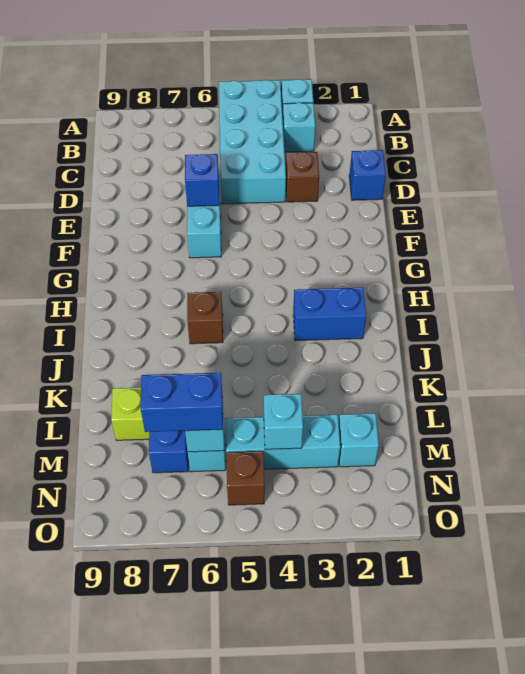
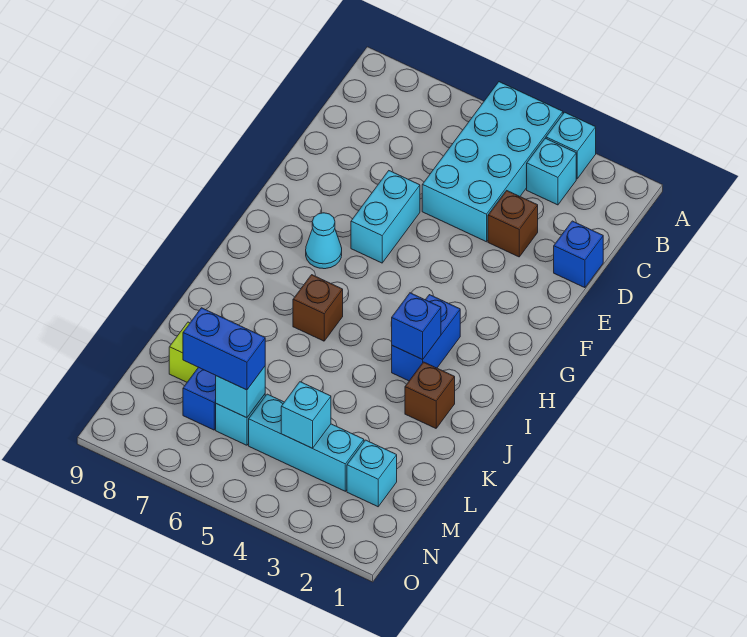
blue 1x1 brick [185,154,220,206] -> blue 1x1 brick moved to [392,293,441,359]
none -> cyan 1x1 cone [306,213,342,269]
blue 1x2 brick [293,288,366,341] -> blue 1x2 brick turned to [392,295,460,381]
brown 1x1 brick [226,451,265,505] -> brown 1x1 brick moved to [405,362,455,428]

